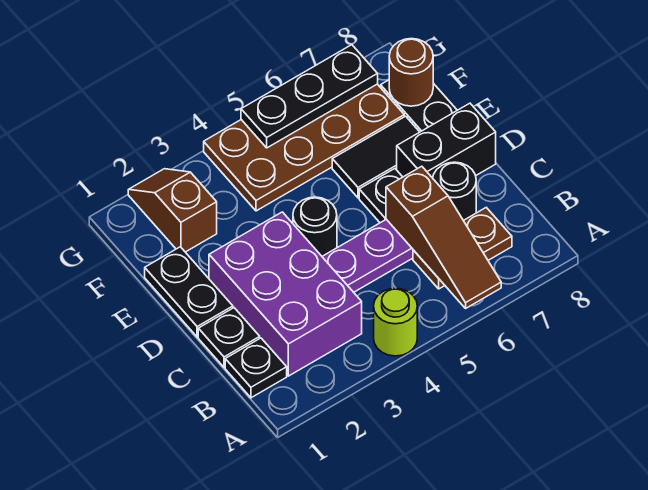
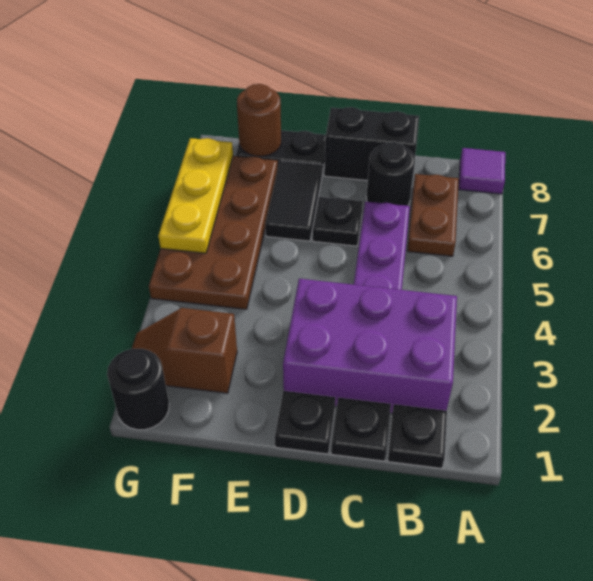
lime 1x1 round brick [374,288,417,356] -> none
brown 1x3 slope [386,166,501,308] -> none
none -> purple 1x1 tile [459,148,505,194]
black 1x2 plate [145,247,233,337] -> black 1x1 plate [275,391,335,454]
black 1x1 round brick [293,197,337,256] -> black 1x1 round brick moved to [107,349,169,430]
black 1x2 brick [397,103,496,178] -> black 1x2 brick turned to [324,107,419,181]
black 1x3 plate [241,45,378,148] -> yellow 1x3 plate [158,138,233,253]

